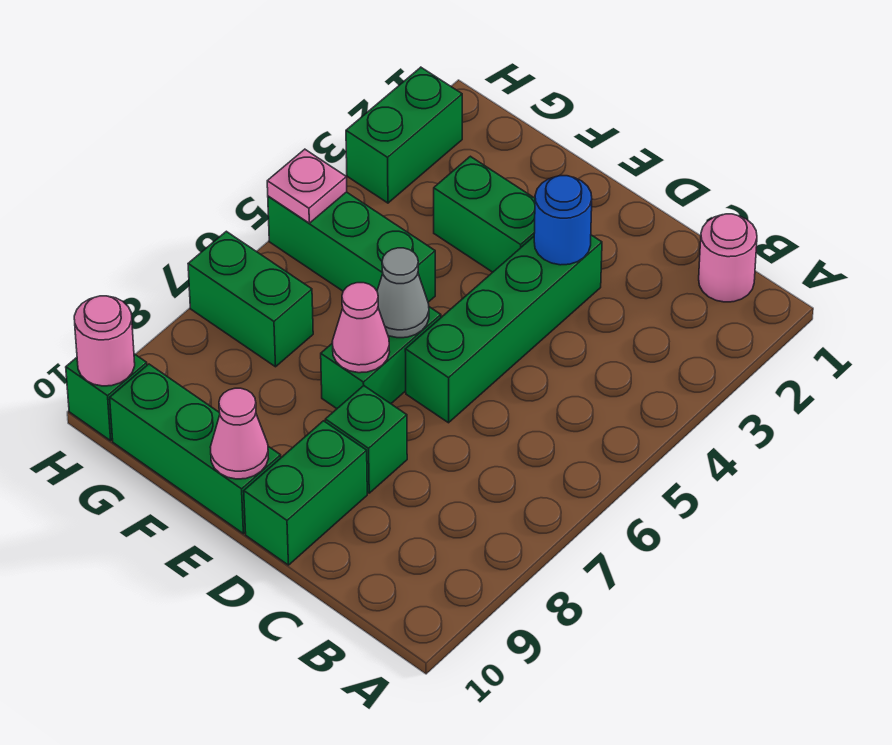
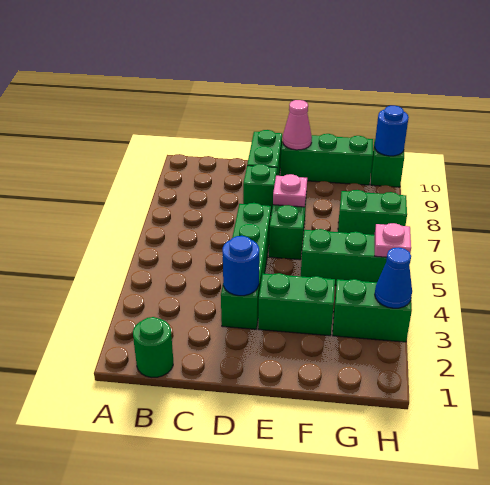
pink 1x1 round brick [699,214,757,302] -> green 1x1 round brick [133,317,173,377]
grey 1x1 cone [377,248,429,338] -> none
pink 1x1 cone [332,283,390,373] -> pink 1x1 plate [273,174,307,207]
green 1x2 brick [346,67,462,203] -> green 1x2 brick turned to [333,279,412,342]
none -> blue 1x1 cone [375,247,412,308]
pink 1x1 round brick [74,296,135,386] -> blue 1x1 round brick [375,106,409,156]

